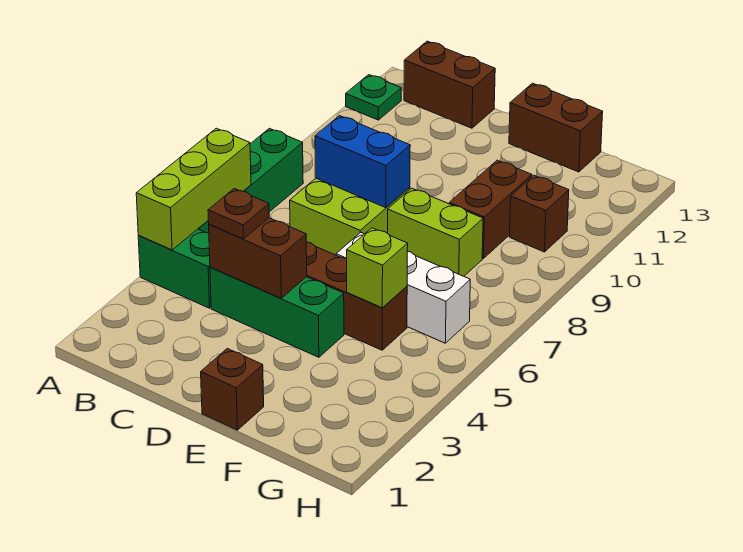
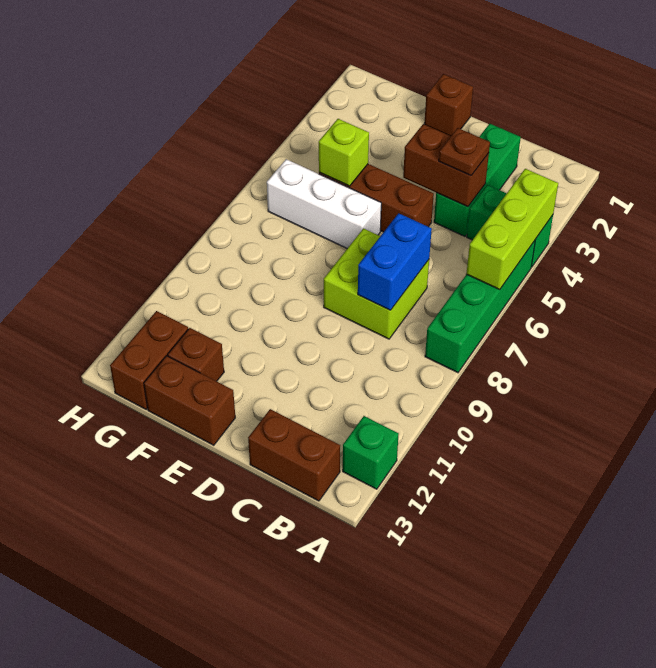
green 1x1 plate [346,75,401,120] -> green 1x1 brick [343,416,399,489]
green 1x3 brick [210,267,344,357] -> green 1x3 brick turned to [434,124,521,236]
blue 1x2 brick [315,116,410,208] -> blue 1x2 brick turned to [358,213,432,310]
lime 1x2 brick [388,188,483,276] -> none
brown 1x2 brick [449,160,532,258] -> brown 1x2 brick moved to [110,311,188,409]
brown 1x1 brick [510,175,569,252] -> brown 1x1 brick moved to [168,328,224,381]

